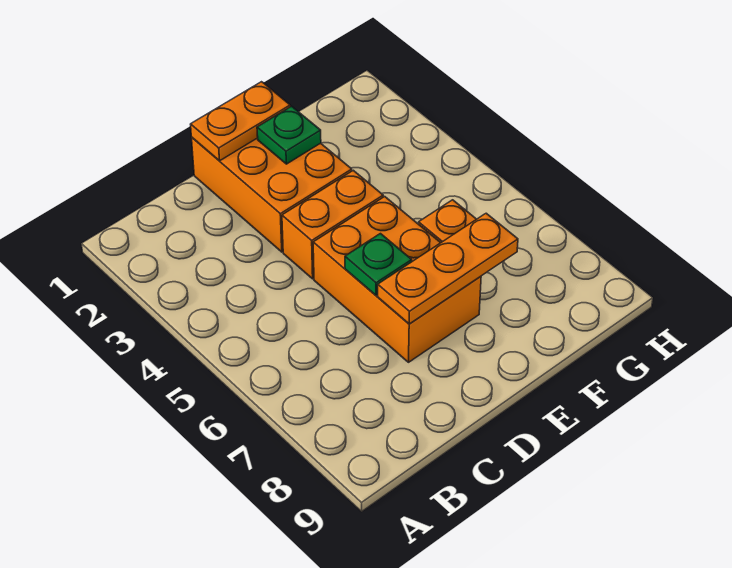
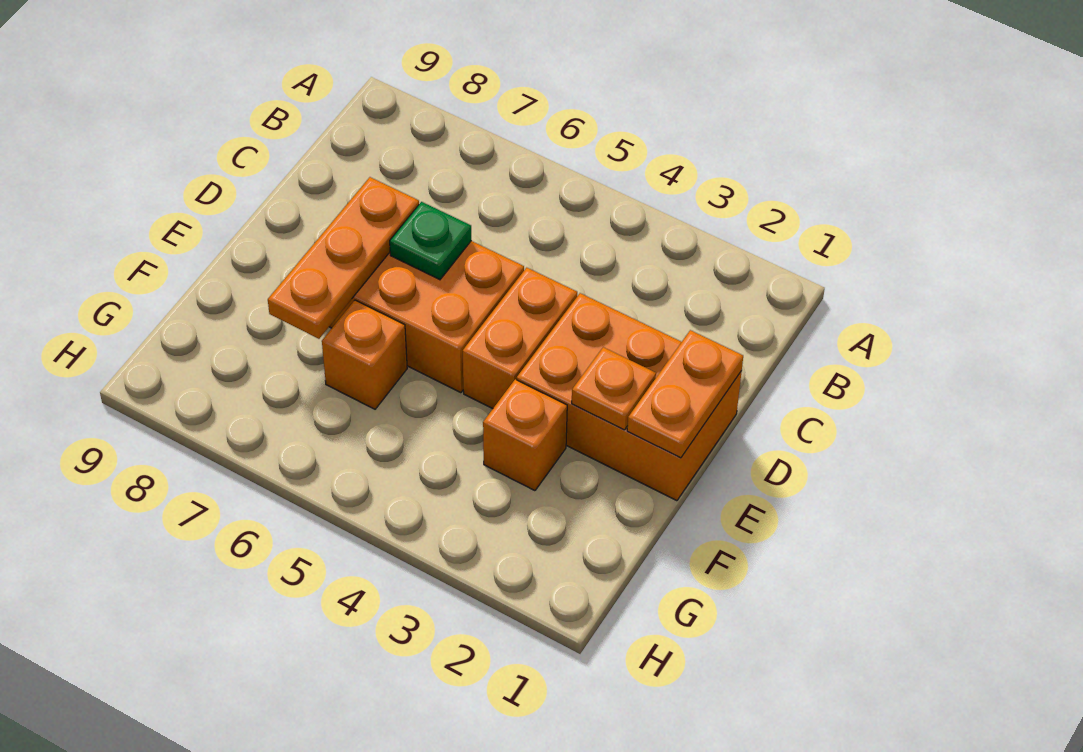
green 1x1 plate [257,106,321,164] -> orange 1x1 plate [572,347,656,430]
none -> orange 1x1 brick [483,379,567,491]

